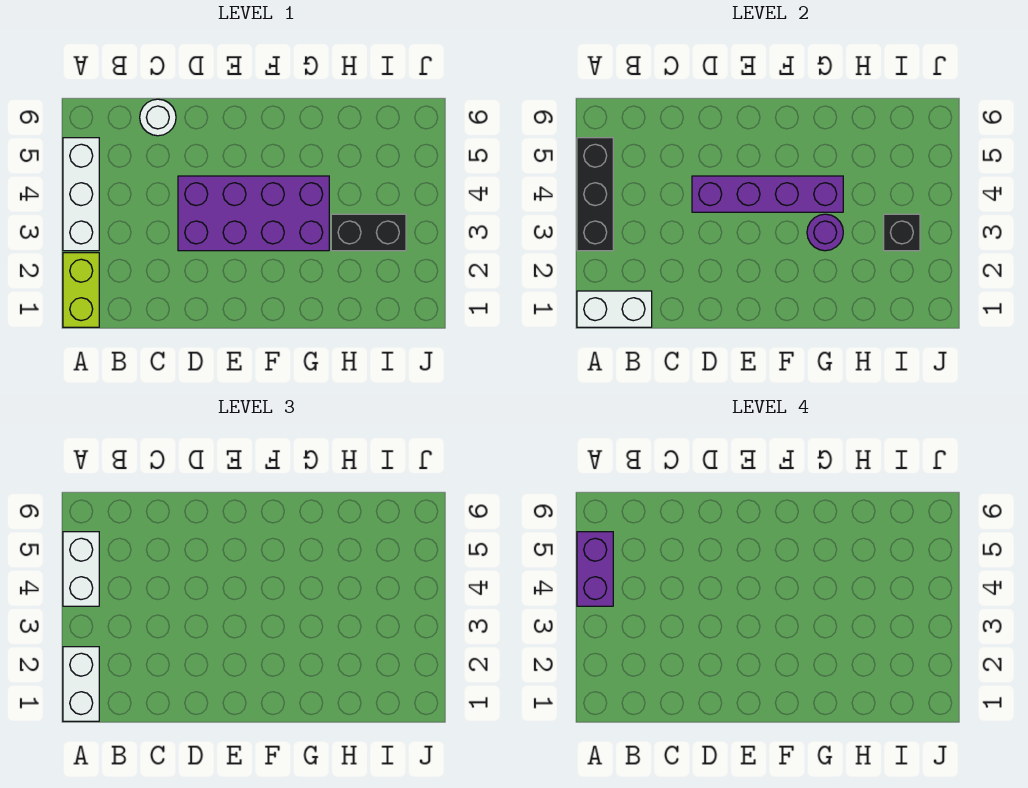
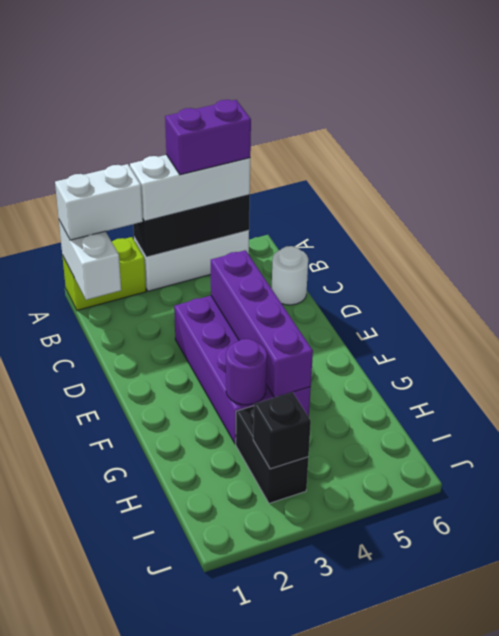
white 1x2 brick [63,532,99,606] -> white 1x3 brick [130,155,250,221]

